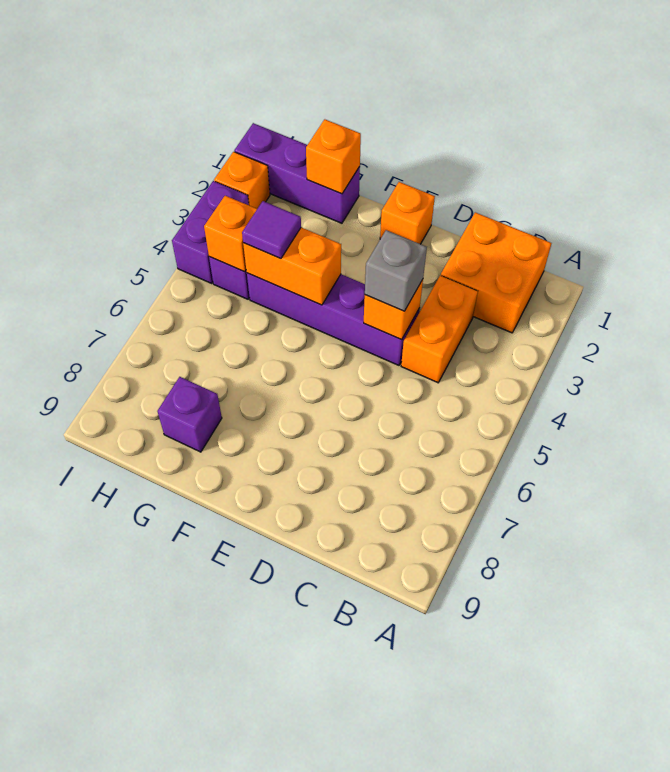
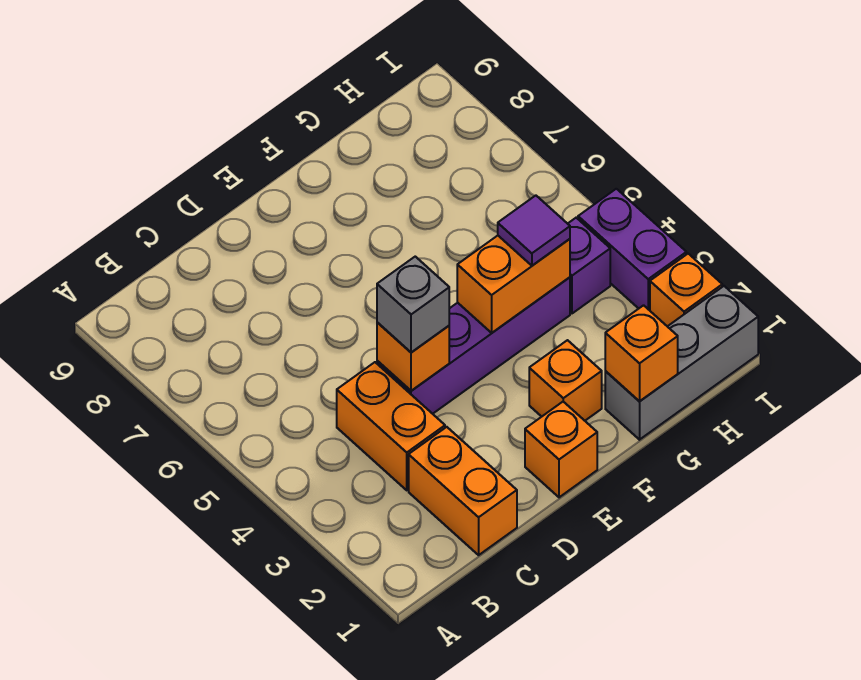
orange 2x2 brick [441,212,551,333] -> orange 1x2 brick [409,427,517,555]
purple 1x3 brick [234,123,360,223] -> grey 1x3 brick [605,286,758,440]
purple 1x1 brick [157,377,222,452] -> none
orange 1x1 brick [204,196,257,272] -> orange 1x1 brick moved to [529,340,602,421]

